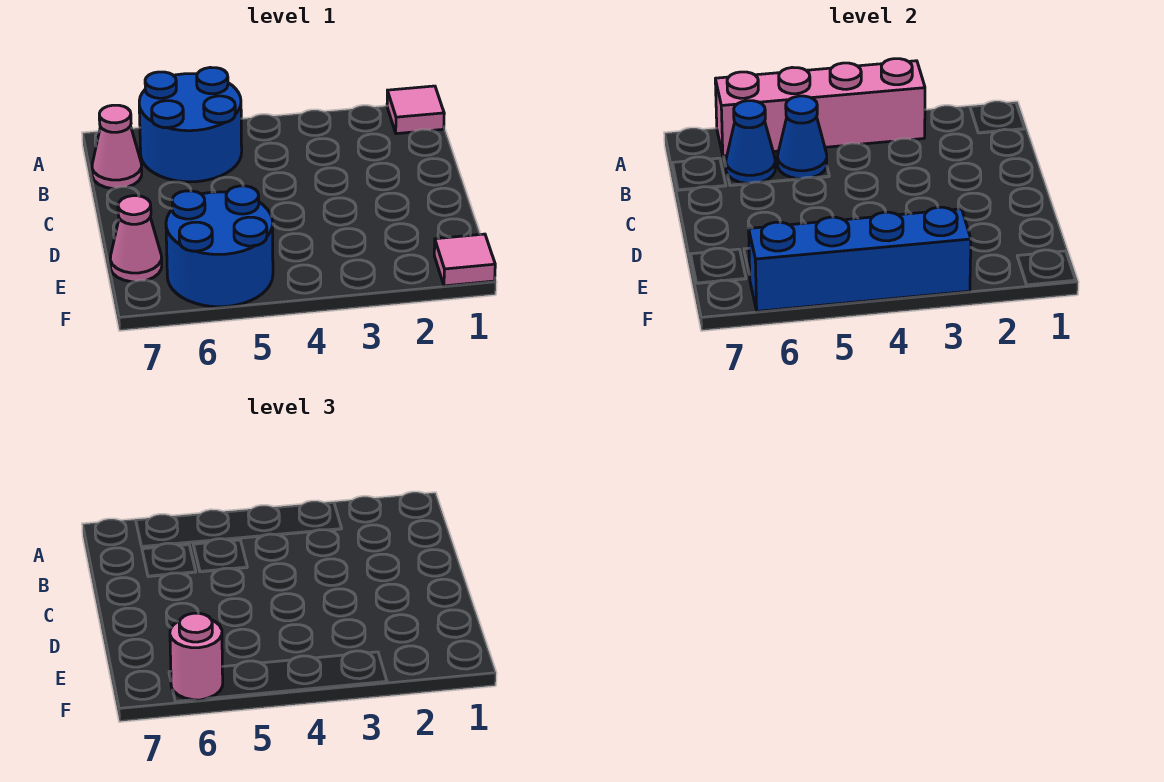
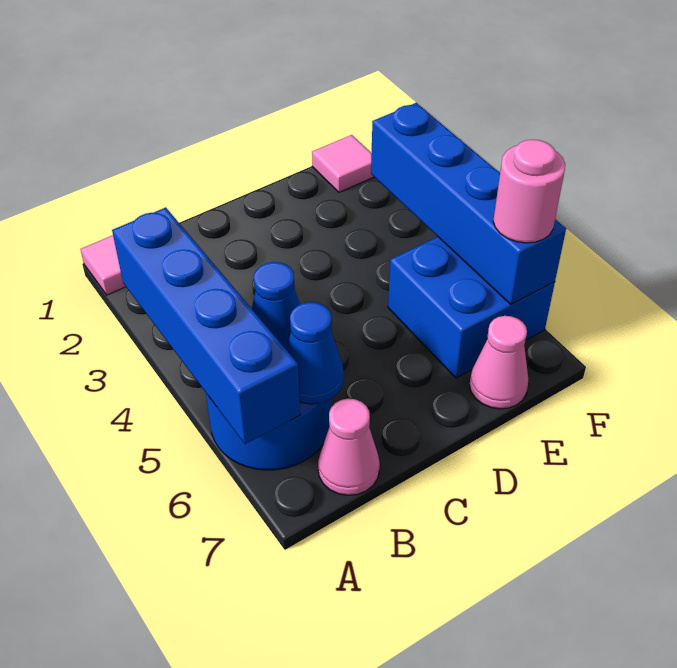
pink 1x4 brick [715,59,925,156] -> blue 1x4 brick [112,207,300,444]
blue 2x2 round brick [166,186,273,307] -> blue 2x2 brick [388,237,555,378]

